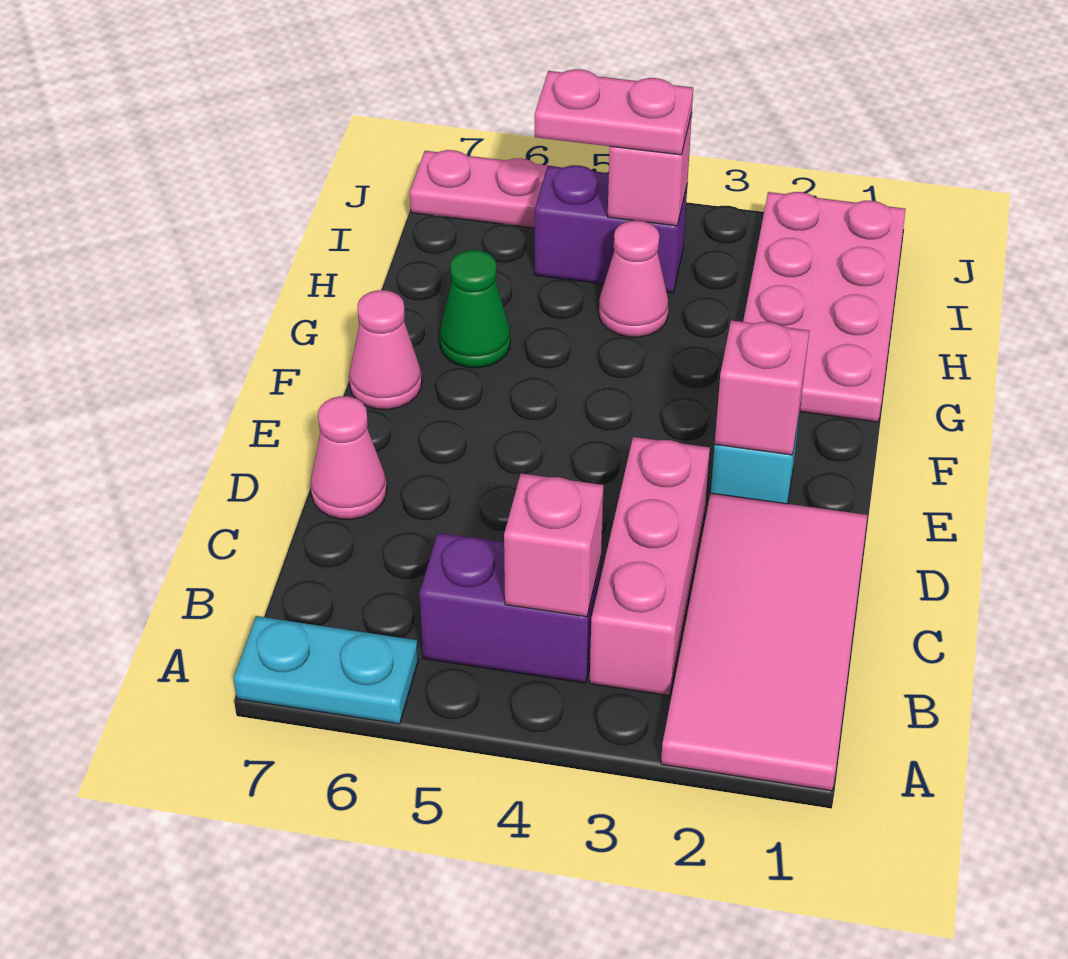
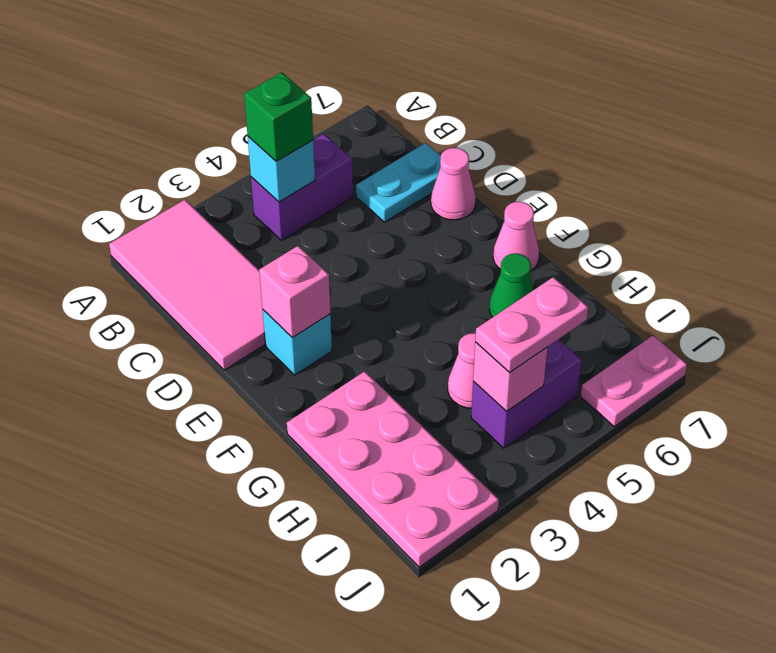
cyan 1x2 plate [234,616,418,724] -> cyan 1x2 plate moved to [356,143,441,222]
pink 1x3 brick [590,437,710,696] -> none
pink 1x1 brick [504,473,604,617] -> cyan 1x1 brick [248,137,315,202]
none -> green 1x1 brick [244,72,313,162]

